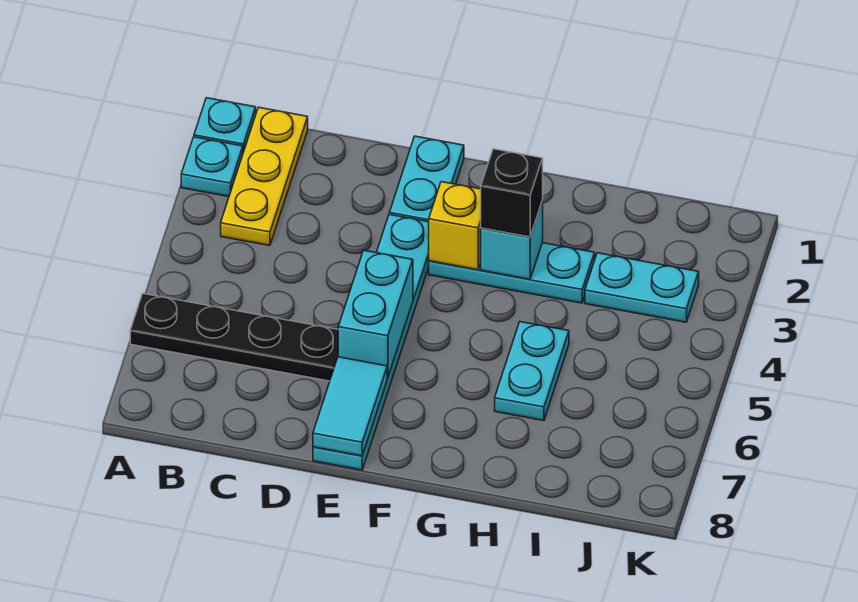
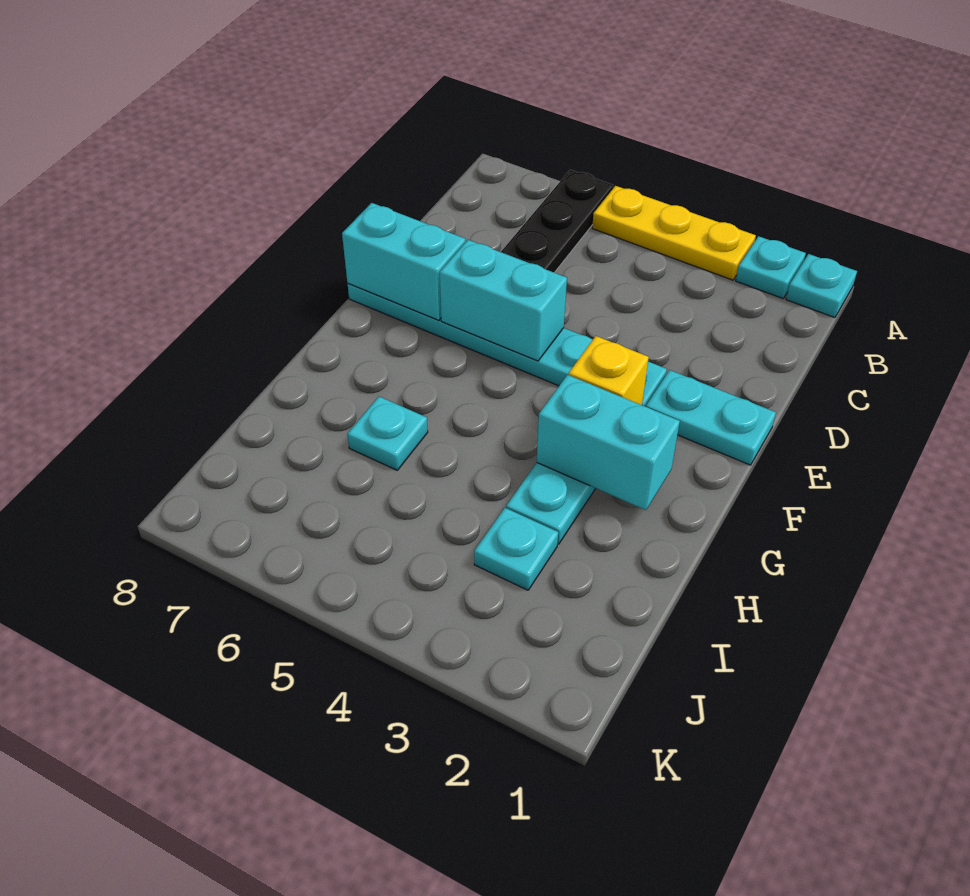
yellow 1x3 plate [221,107,308,246] -> yellow 1x3 plate moved to [592,186,756,280]
cyan 1x2 tile [313,357,387,456] -> cyan 1x2 brick [342,203,465,320]
cyan 1x1 brick [481,201,543,279] -> cyan 1x2 brick [537,375,680,510]
black 1x1 brick [481,149,543,237] -> none
cyan 1x2 plate [495,322,569,421] -> cyan 1x1 plate [347,397,428,470]
cyan 1x2 plate [585,253,699,322] -> cyan 1x1 plate [474,508,558,590]

